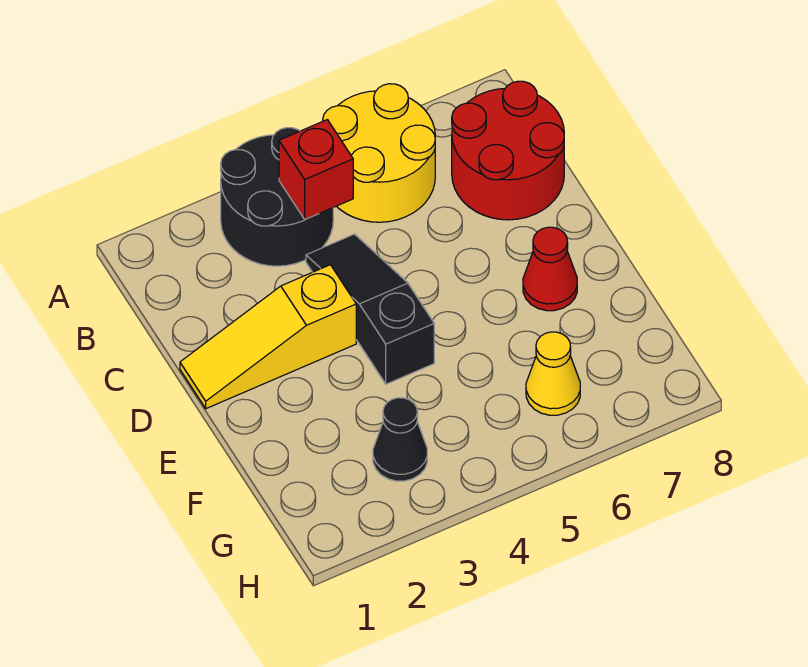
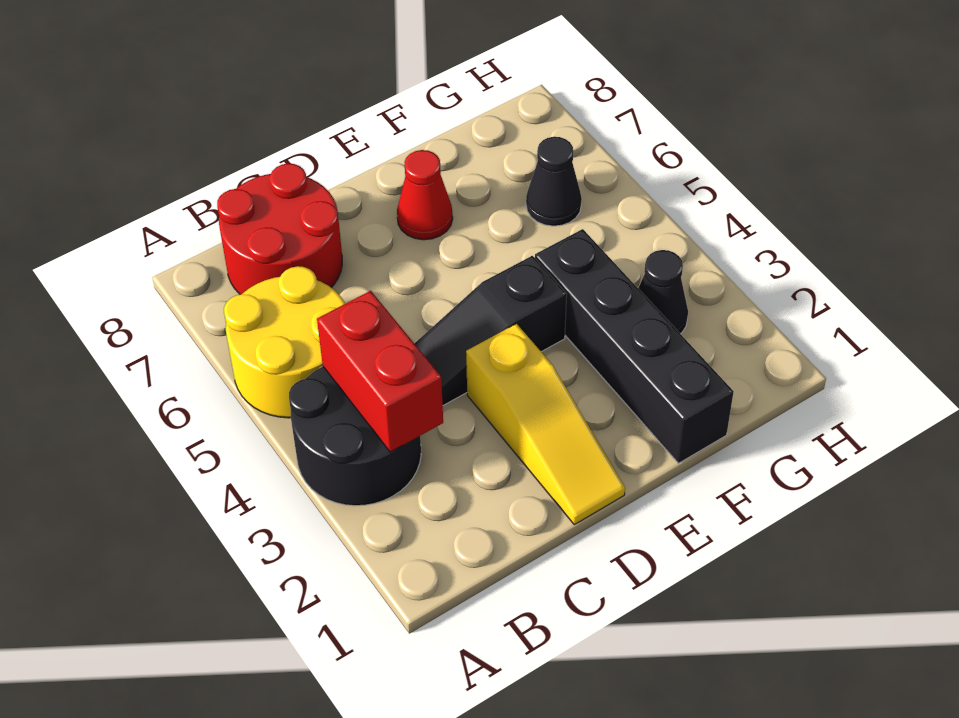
red 1x1 brick [279,120,353,220] -> red 1x2 brick [317,291,443,452]
none -> black 1x4 brick [535,229,734,463]
yellow 1x1 cone [526,332,580,415] -> black 1x1 cone [526,137,582,226]

